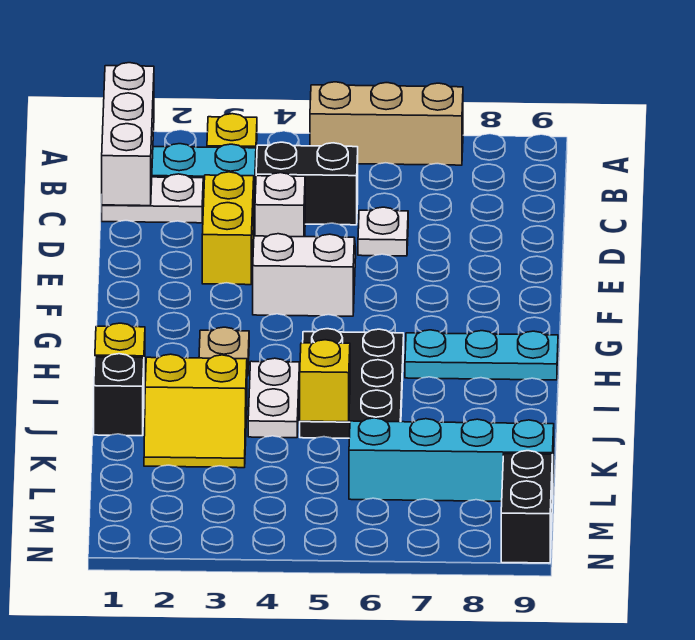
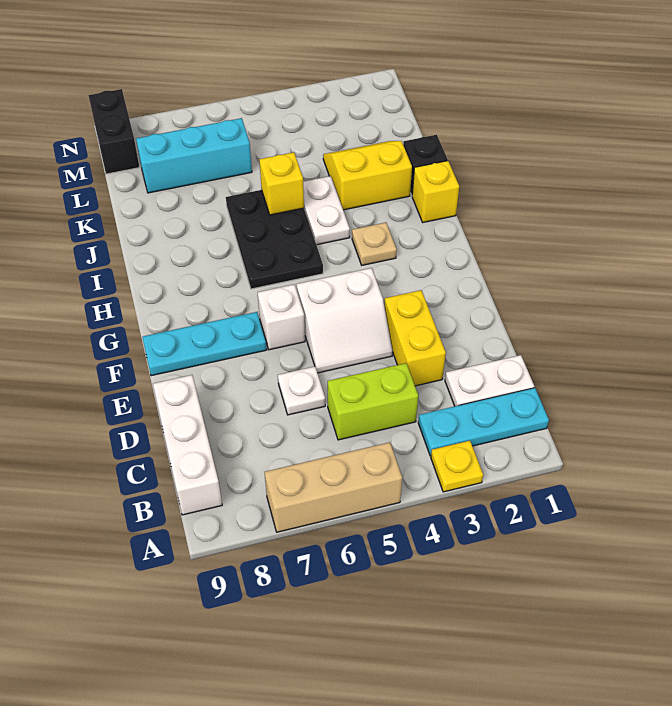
white 1x3 brick [102,63,154,206] -> white 1x3 brick moved to [153,375,222,515]
black 1x2 brick [256,142,358,225] -> lime 1x2 brick [328,363,418,440]
white 1x1 brick [255,173,305,237] -> white 1x1 brick moved to [258,284,305,350]
cyan 1x3 plate [405,330,558,380] -> cyan 1x3 plate moved to [142,312,267,376]
cyan 1x4 brick [349,418,554,501] -> cyan 1x3 brick [136,118,252,193]

